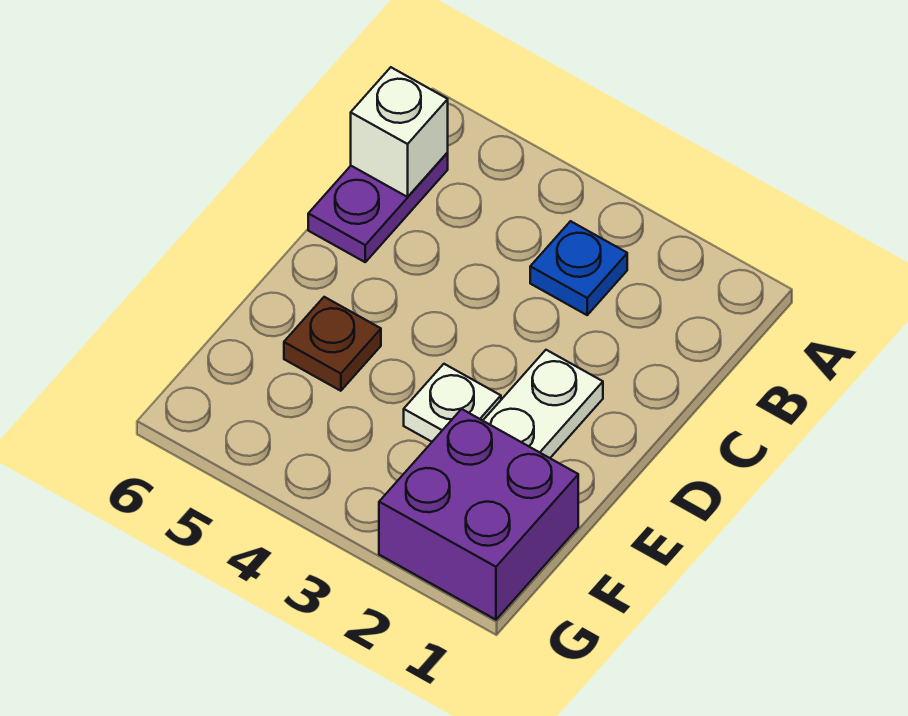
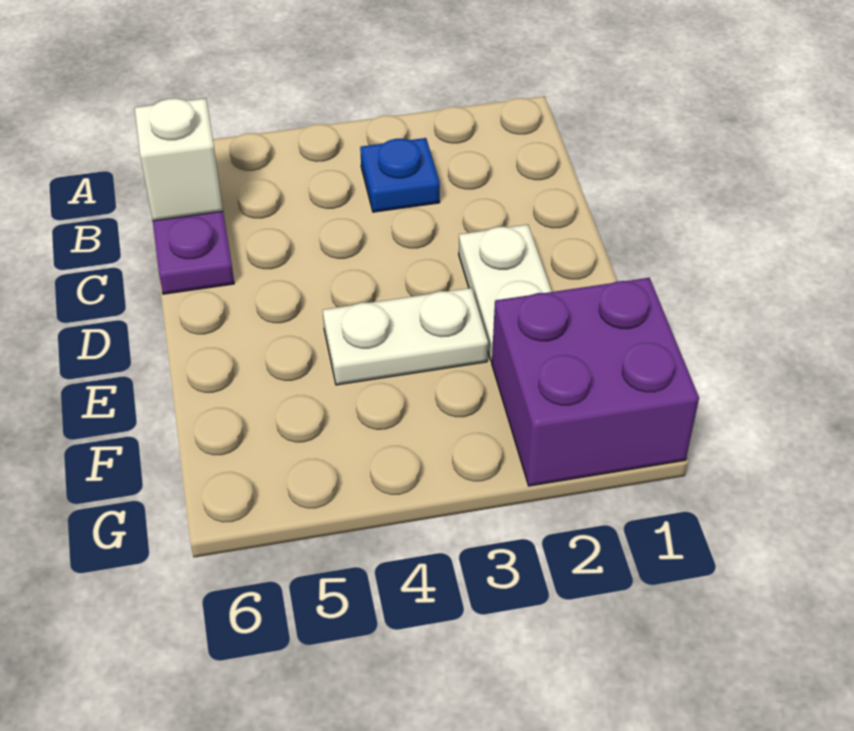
white 1x1 plate [404,364,501,442] -> white 1x2 plate [323,288,488,385]
brown 1x1 plate [284,297,381,391] -> none

